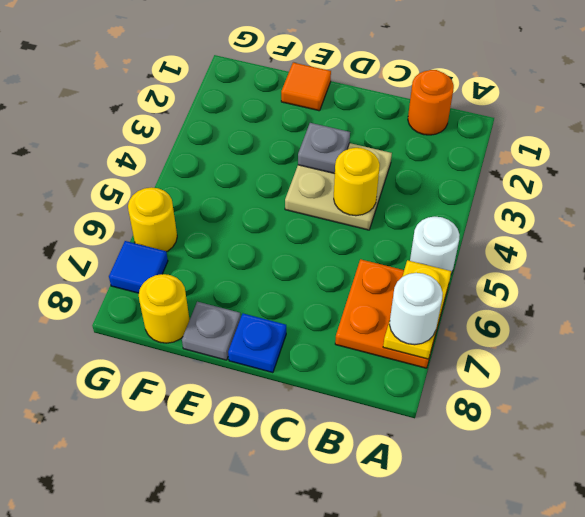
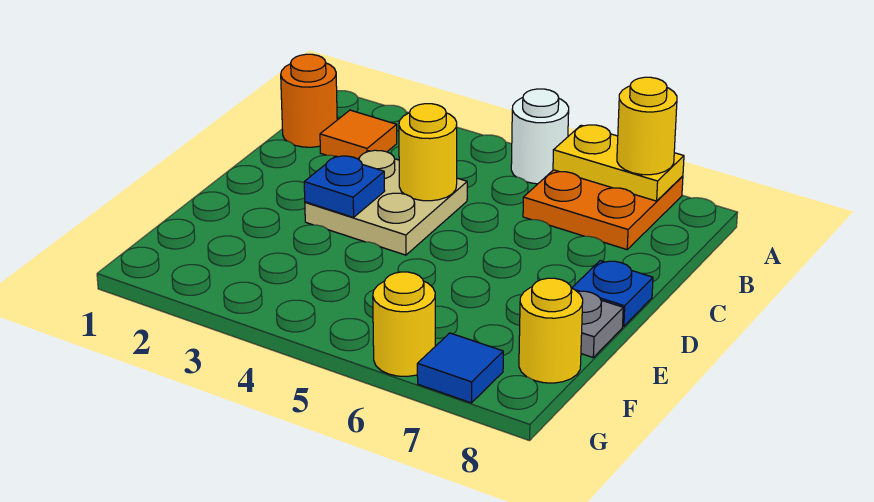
white 1x1 round brick [390,273,443,345] -> yellow 1x1 round brick [617,77,677,175]
grey 1x1 plate [298,123,350,174] -> blue 1x1 plate [304,156,385,217]
orange 1x1 tile [281,63,331,111] -> orange 1x1 tile moved to [320,110,397,159]

